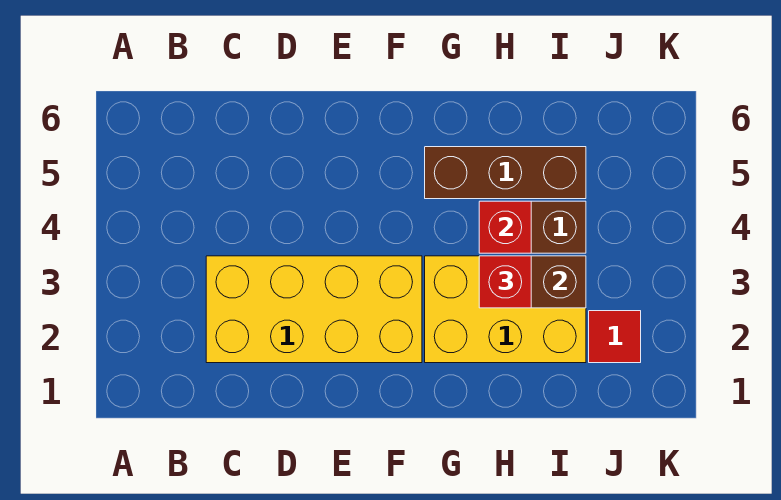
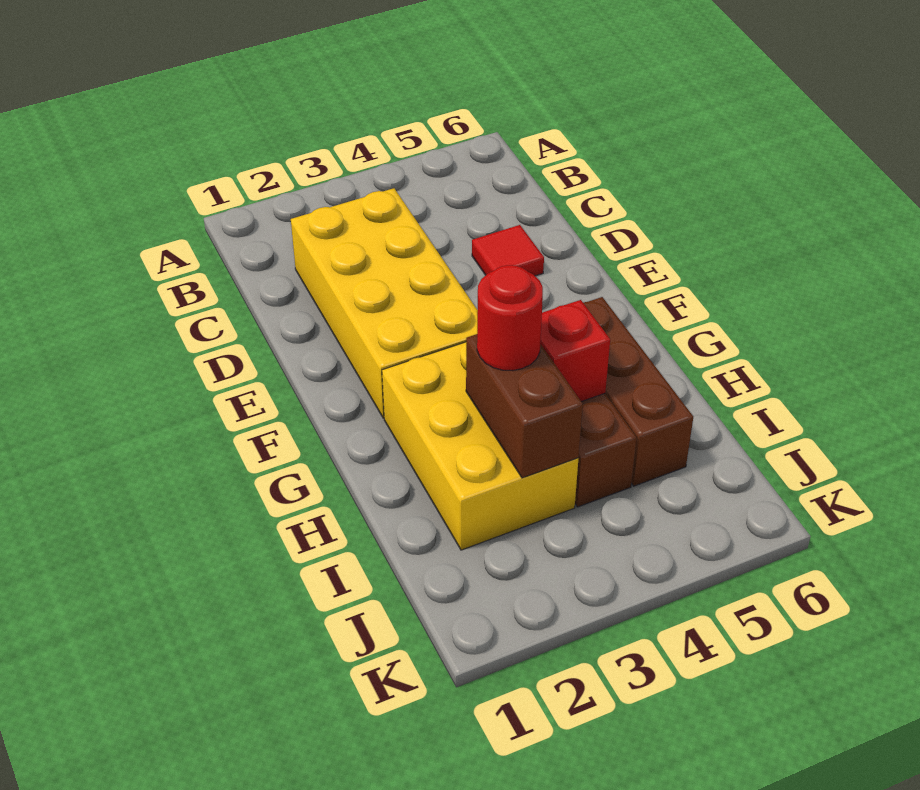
red 1x1 brick [479,256,531,308] -> red 1x1 round brick [477,265,543,370]
red 1x1 tile [589,311,641,363] -> red 1x1 tile moved to [472,225,544,276]

